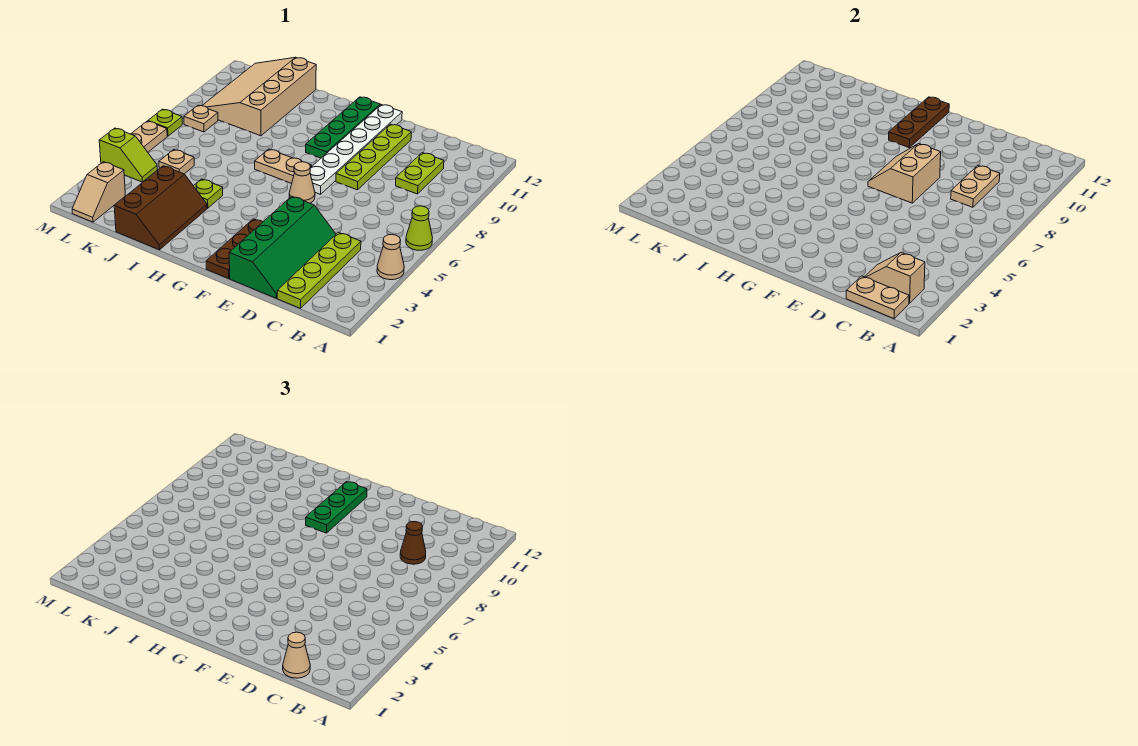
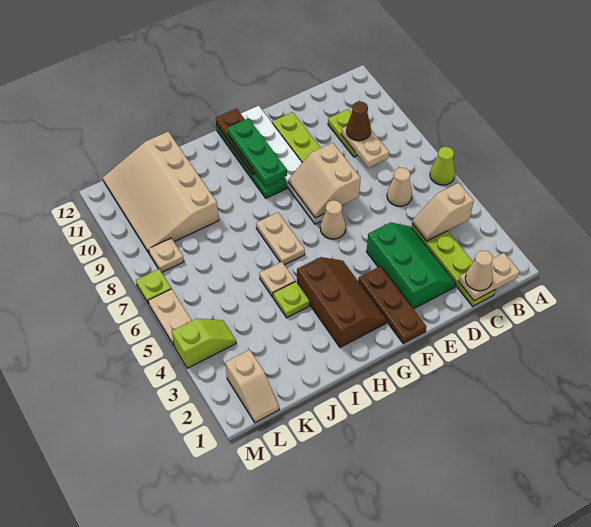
tan 1x1 cone [377,234,404,280] -> tan 1x1 cone moved to [387,168,412,206]
tan 1x2 slope [865,253,925,303] -> tan 1x2 slope moved to [412,183,474,241]
green 2x4 slope [229,196,336,298] -> green 2x3 slope [367,222,456,309]
tan 1x2 plate [255,149,312,183] -> tan 1x2 plate turned to [256,213,305,265]
brown 2x3 slope [114,166,207,250] -> brown 2x3 slope moved to [297,257,387,347]
tan 1x1 plate [159,150,194,174] -> tan 1x1 plate moved to [259,262,295,297]

